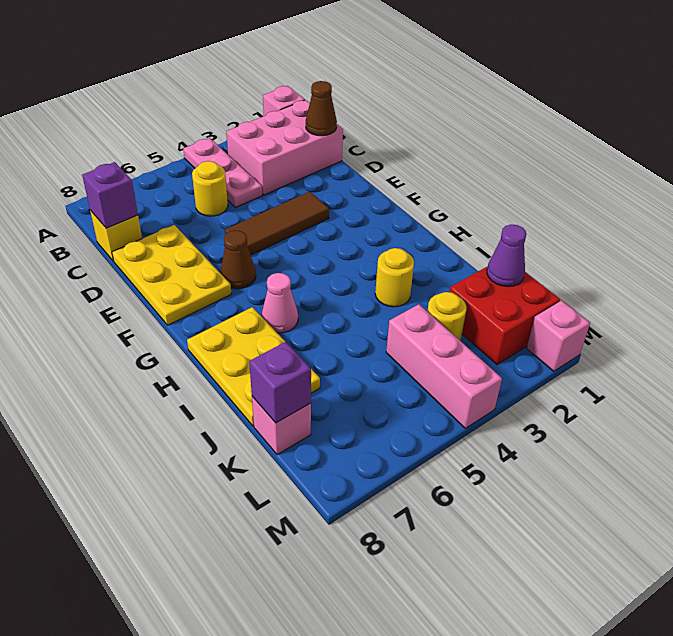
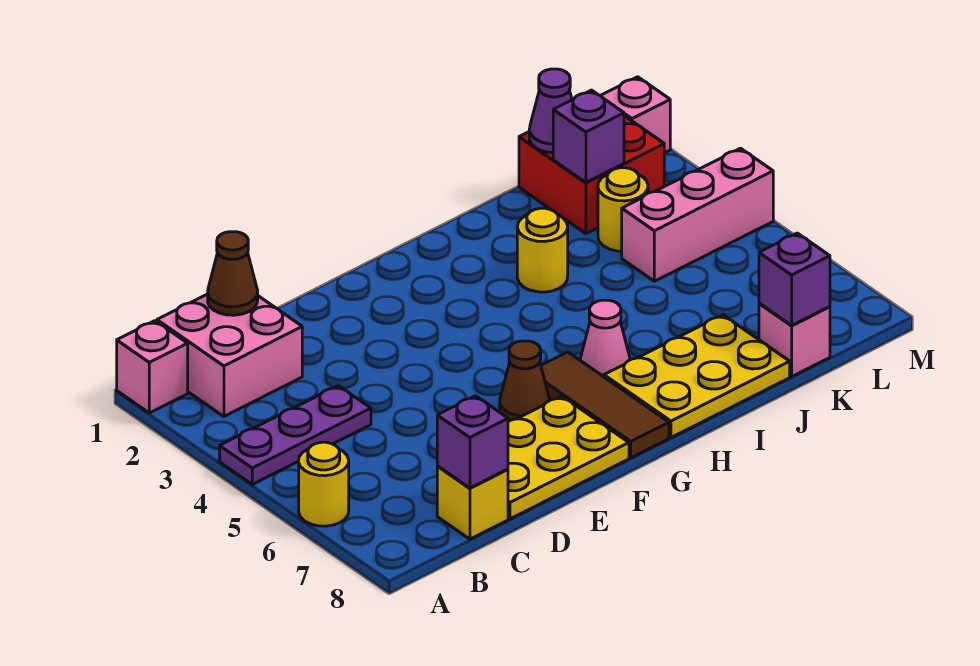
pink 1x3 plate [183,138,262,207] -> purple 1x3 plate [220,386,371,484]
pink 2x3 brick [226,100,343,195] -> pink 2x2 brick [157,294,302,416]
yellow 1x1 round brick [192,161,228,216] -> yellow 1x1 round brick moved to [299,442,349,526]
brown 1x3 tile [225,192,329,255] -> brown 1x3 tile moved to [541,352,669,458]
none -> purple 1x1 brick [553,90,624,182]

